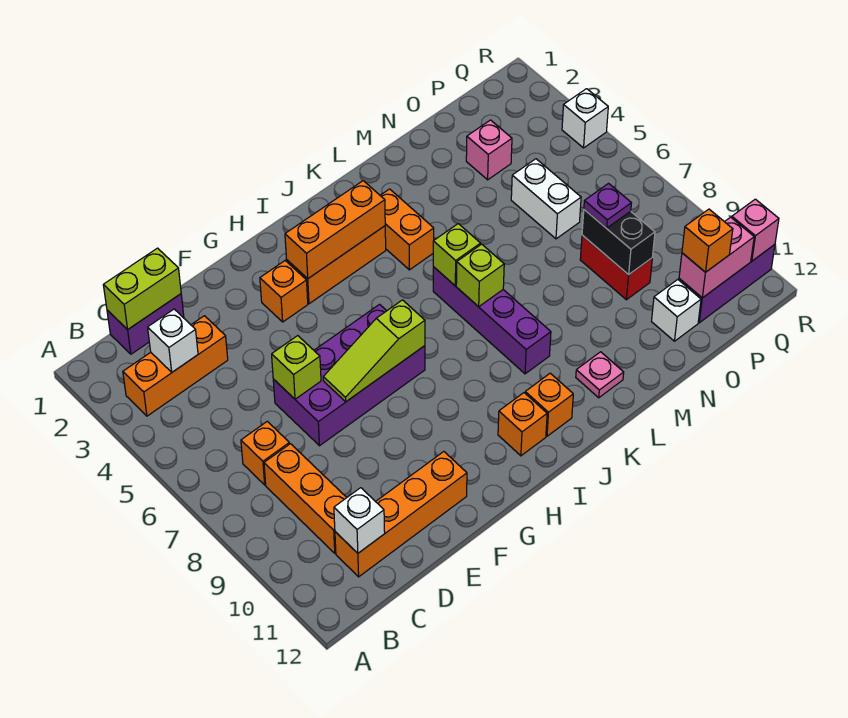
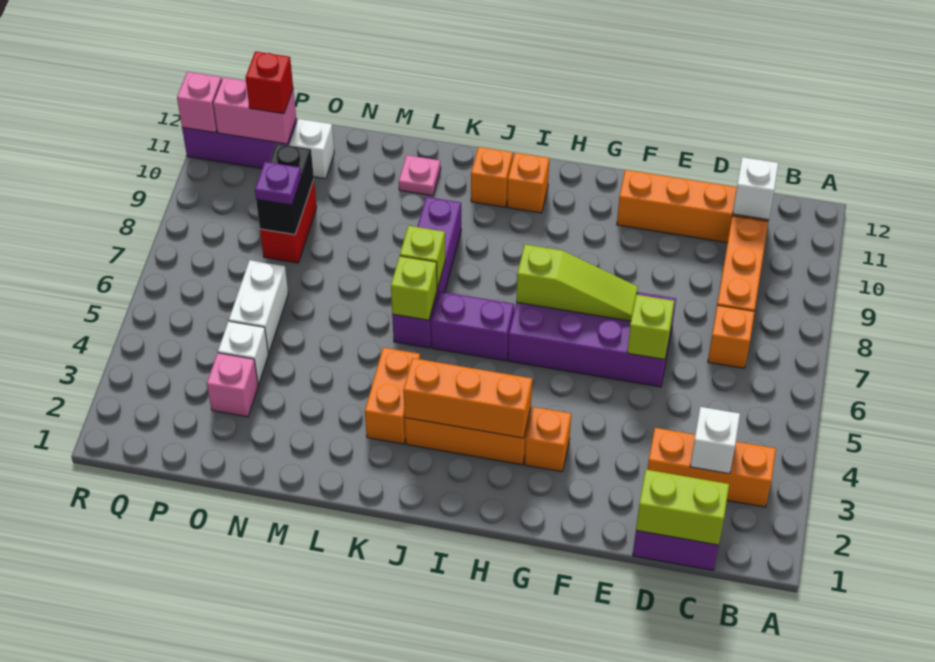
none -> purple 1x2 brick [431,292,514,361]
orange 1x1 brick [682,209,733,272] -> red 1x1 brick [245,51,293,114]
white 1x1 brick [562,89,608,148] -> white 1x1 brick moved to [218,321,268,385]

